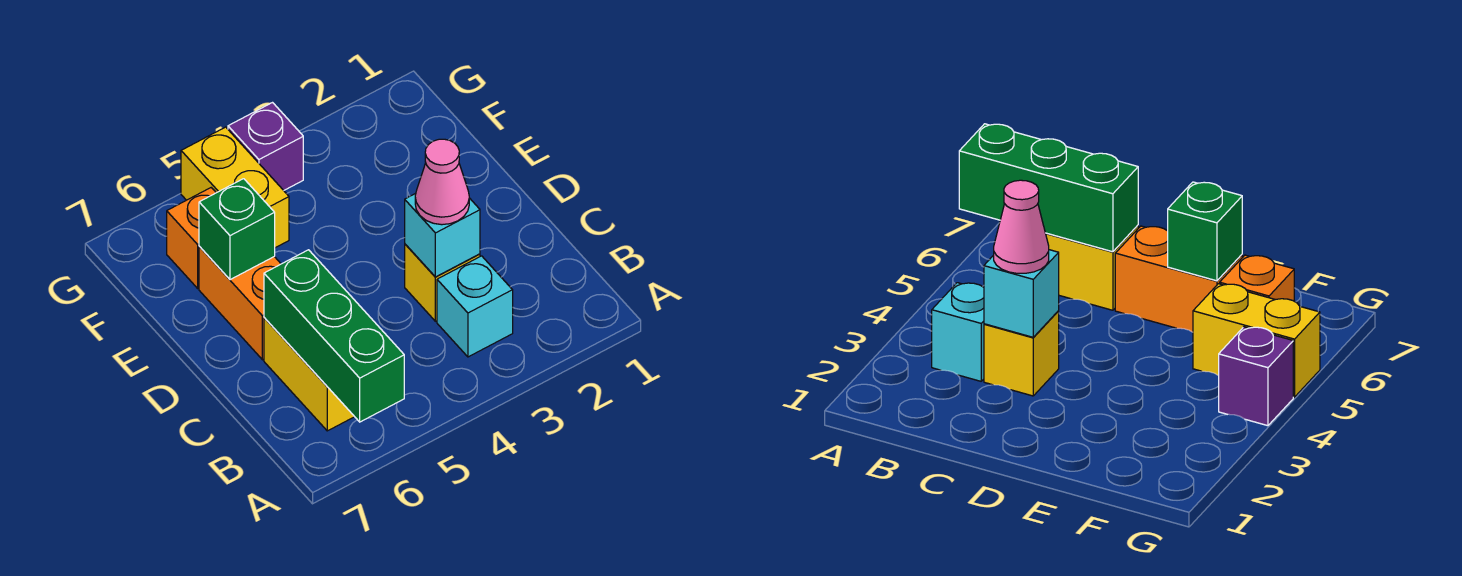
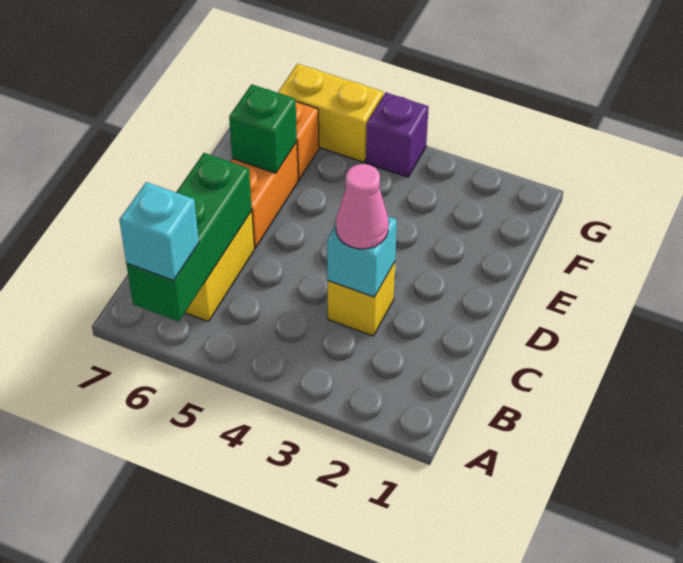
cyan 1x1 brick [437,256,513,357] -> cyan 1x1 brick moved to [119,182,199,280]
yellow 1x2 brick [181,127,289,248] -> yellow 1x2 brick turned to [278,64,383,162]

